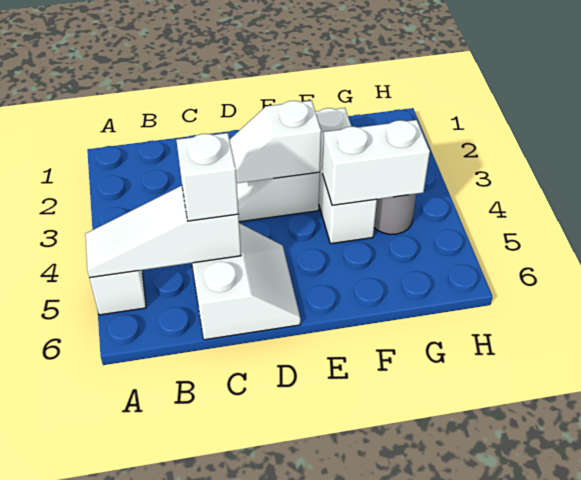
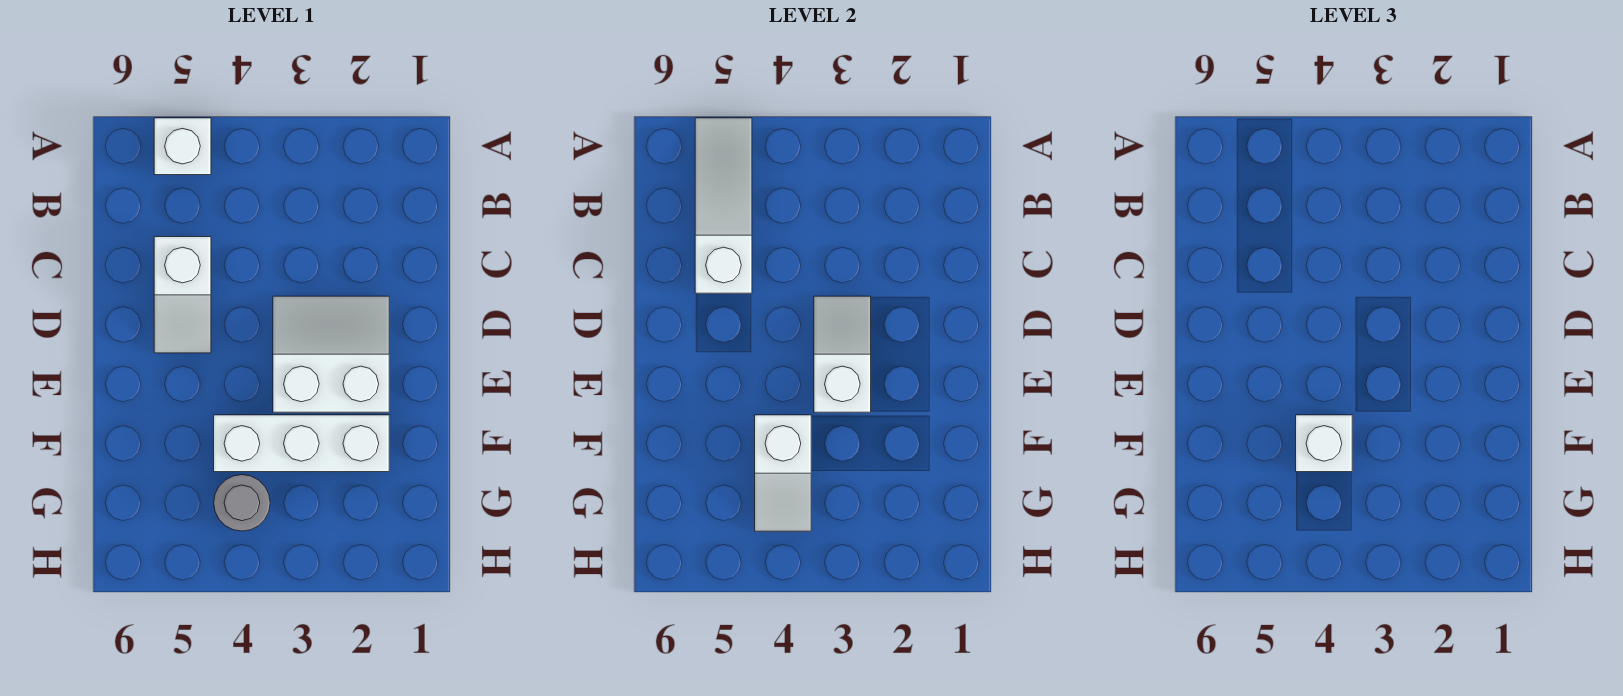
white 2x2 slope [192,223,301,340] -> white 1x2 slope [154,237,211,353]
white 1x1 brick [176,133,238,221] -> white 1x1 brick moved to [1296,415,1352,472]
white 1x2 brick [323,120,430,205] -> white 1x2 slope [755,415,811,531]

